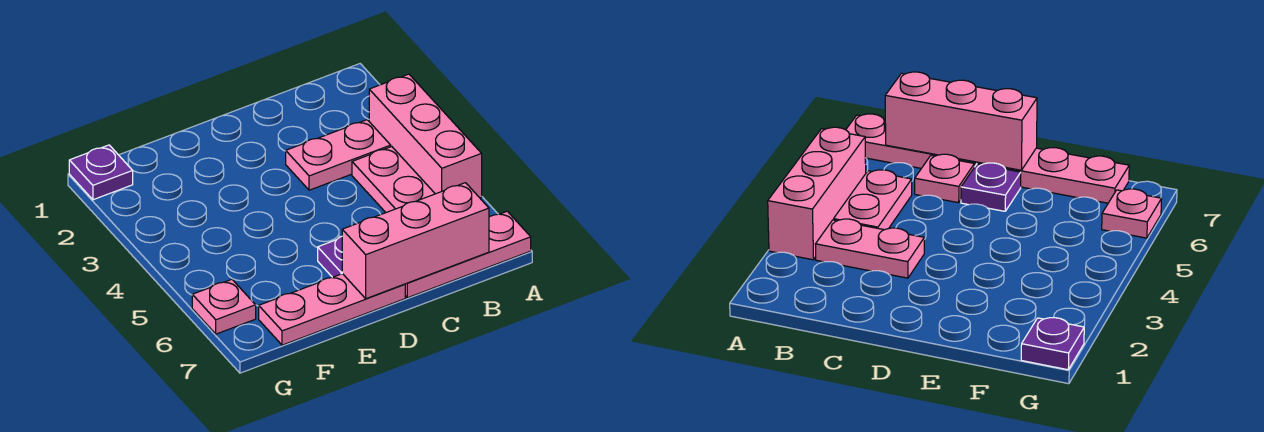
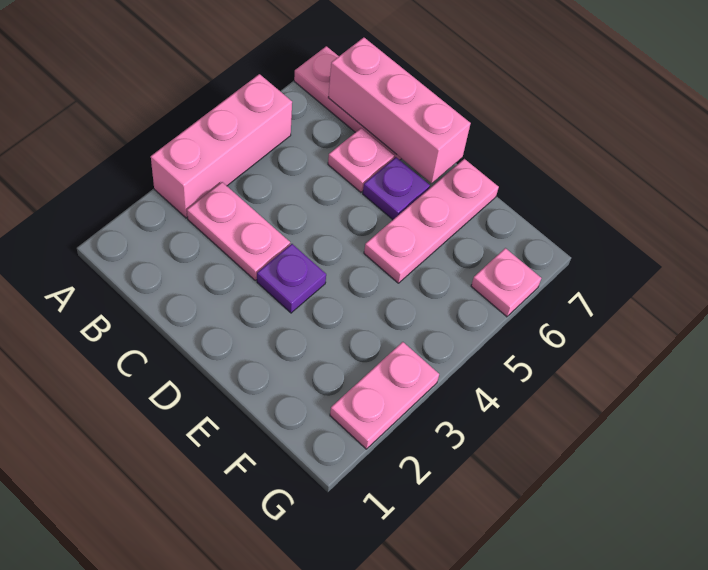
pink 1x2 plate [352,147,435,212] -> pink 1x2 plate moved to [330,342,439,449]
pink 1x3 plate [259,274,405,345] -> pink 1x3 plate turned to [364,159,499,283]
purple 1x1 plate [69,145,133,200] -> purple 1x1 plate moved to [257,244,326,313]

